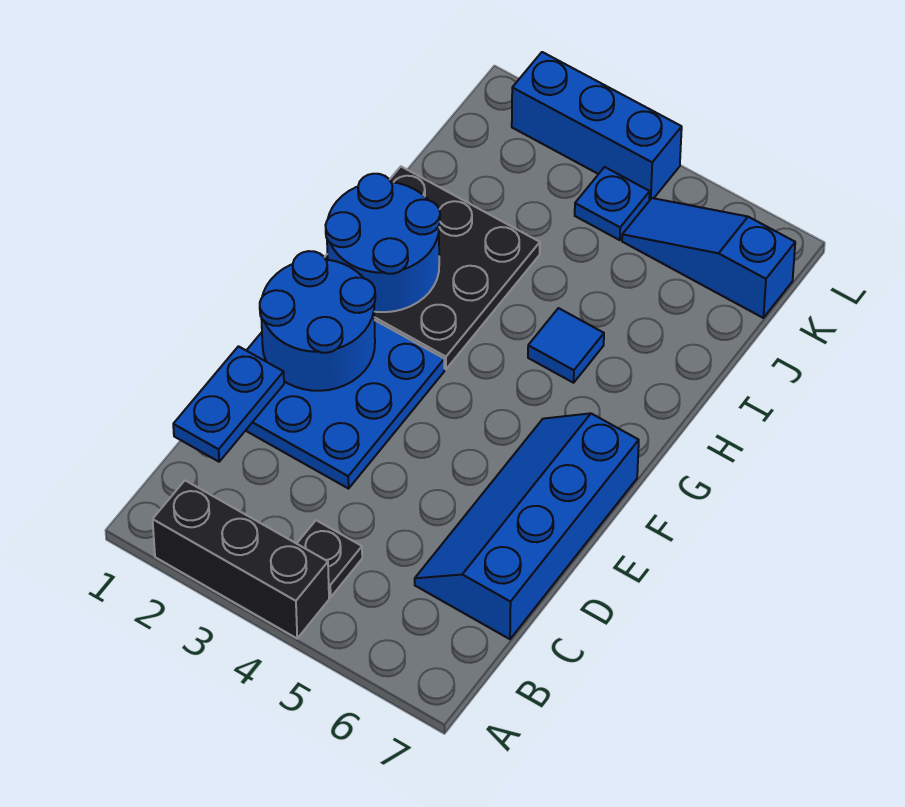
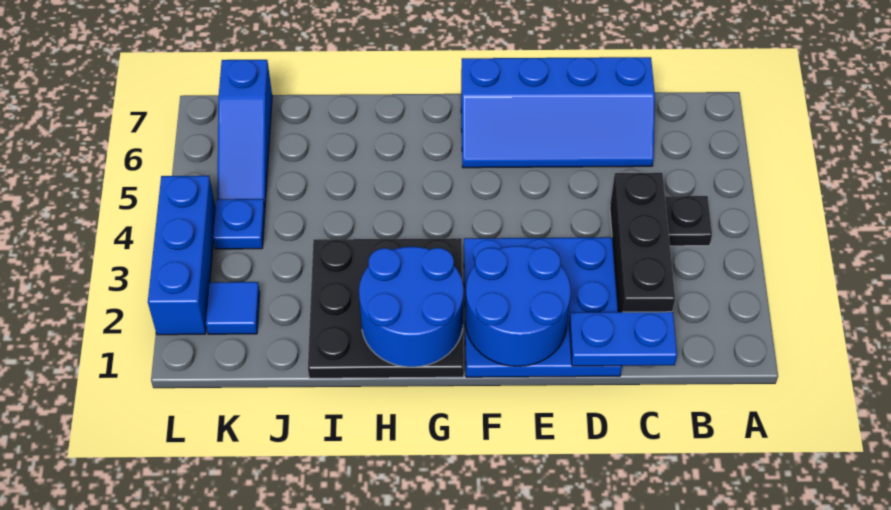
black 1x3 brick [153,480,329,638] -> black 1x3 brick moved to [610,173,675,312]
blue 1x1 tile [528,308,604,383] -> blue 1x1 tile moved to [206,282,260,334]

